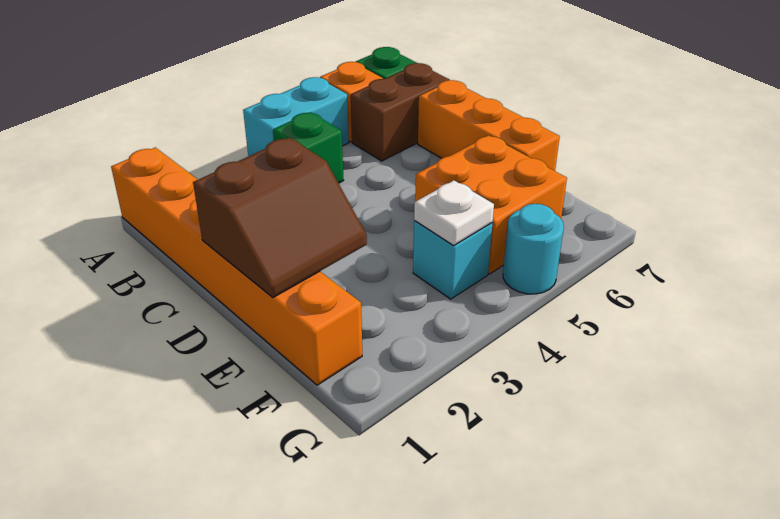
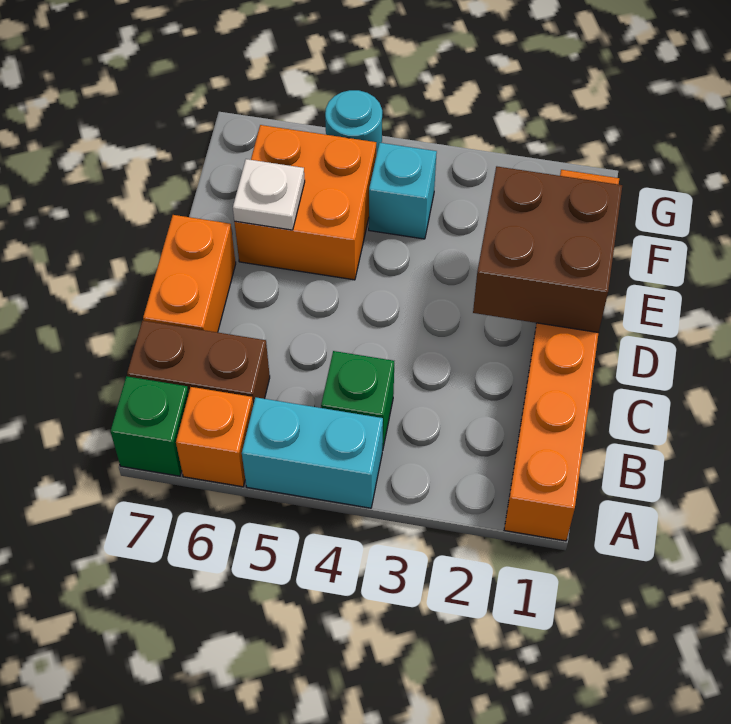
orange 1x3 brick [418,80,560,171] -> orange 1x2 brick [143,215,236,332]
brown 2x2 slope [193,138,367,297] -> brown 2x2 brick [473,166,622,333]
white 1x1 plate [414,180,494,246] -> white 1x1 plate moved to [233,159,305,230]

